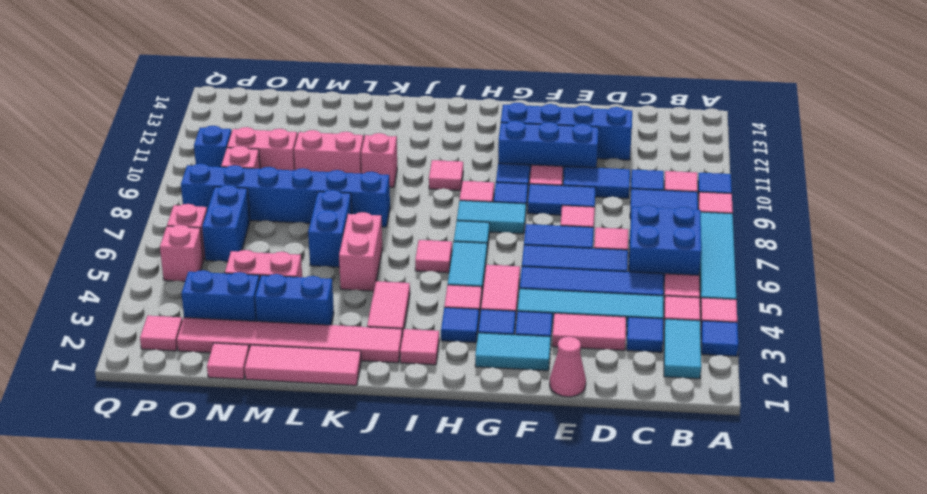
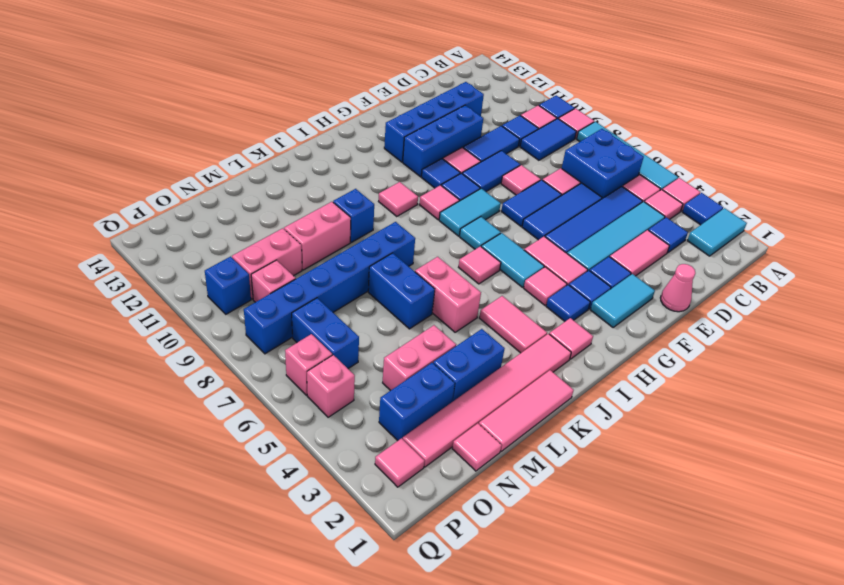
cyan 1x2 tile [664,319,701,379] -> cyan 1x2 tile turned to [687,208,747,256]
pink 1x1 brick [361,133,397,187] -> blue 1x1 brick [333,189,374,242]

